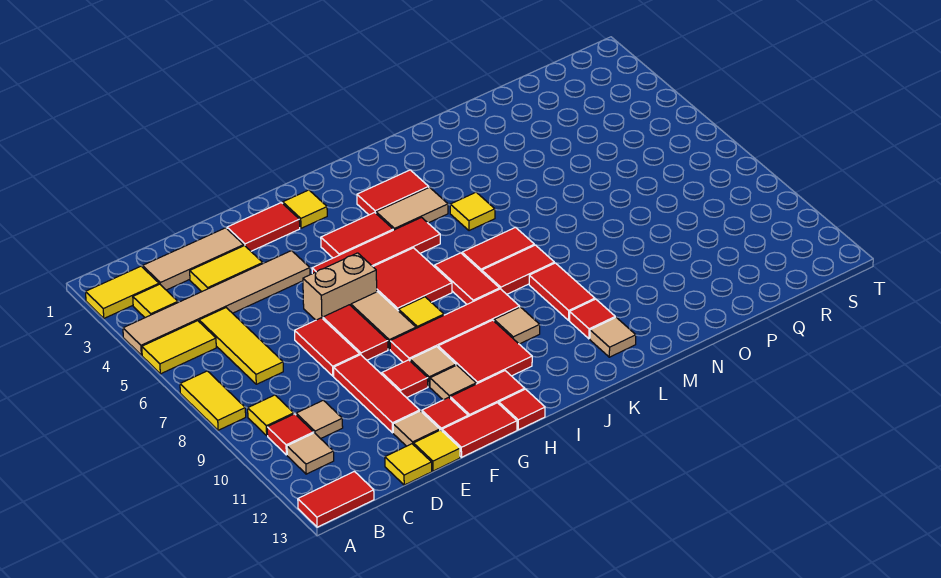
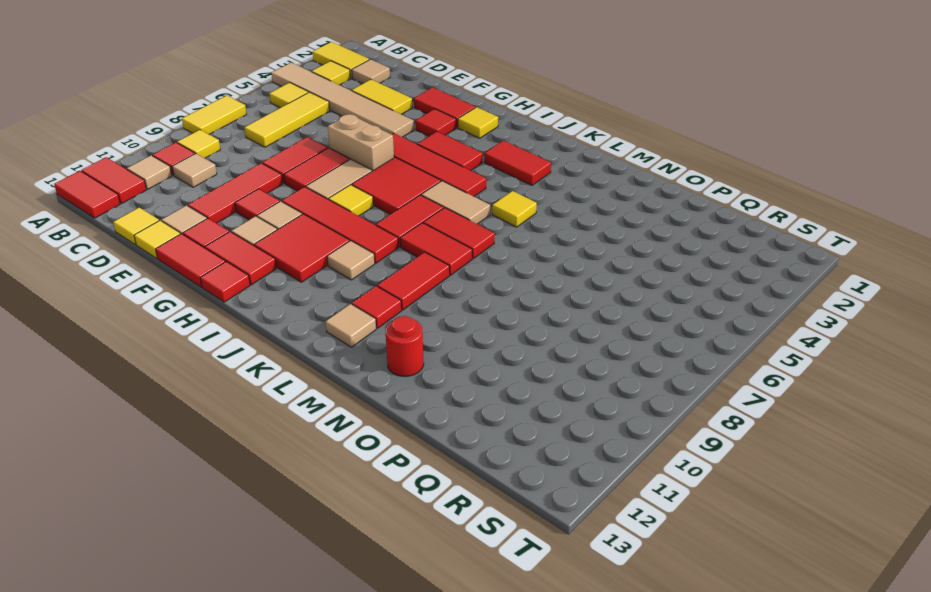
yellow 1x2 tile [142,321,216,374] -> yellow 1x1 tile [269,83,309,108]
none -> red 1x2 tile [81,157,146,203]
tan 1x3 tile [143,228,244,290] -> tan 1x1 tile [352,59,390,84]
none -> red 1x1 tile [416,109,456,136]
tan 1x2 tile [376,187,448,230] -> tan 1x2 tile moved to [421,181,490,224]
none -> red 1x1 round brick [386,316,424,376]

